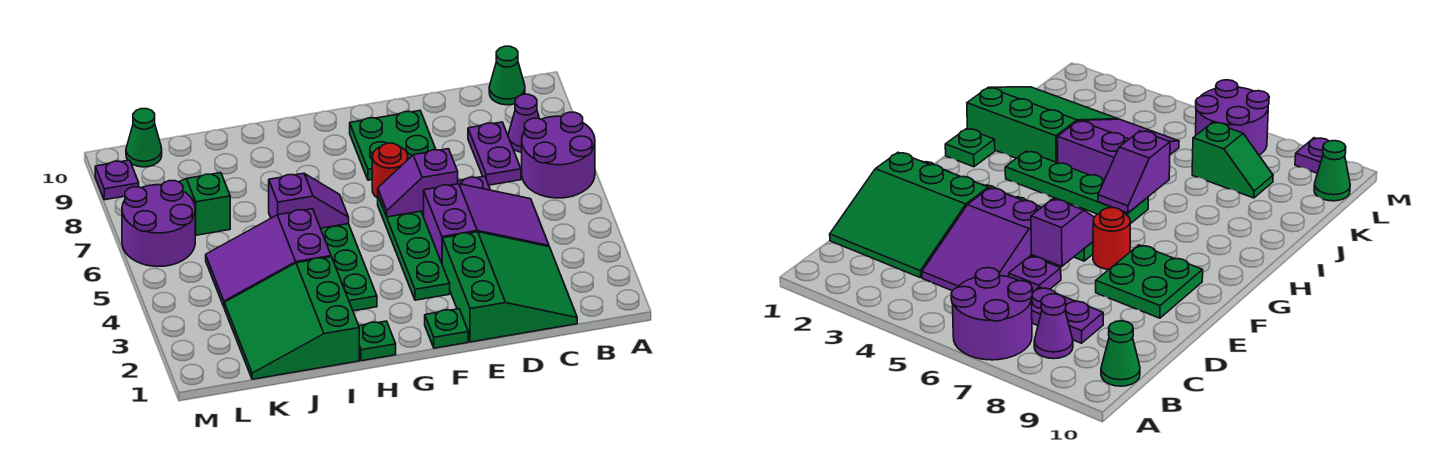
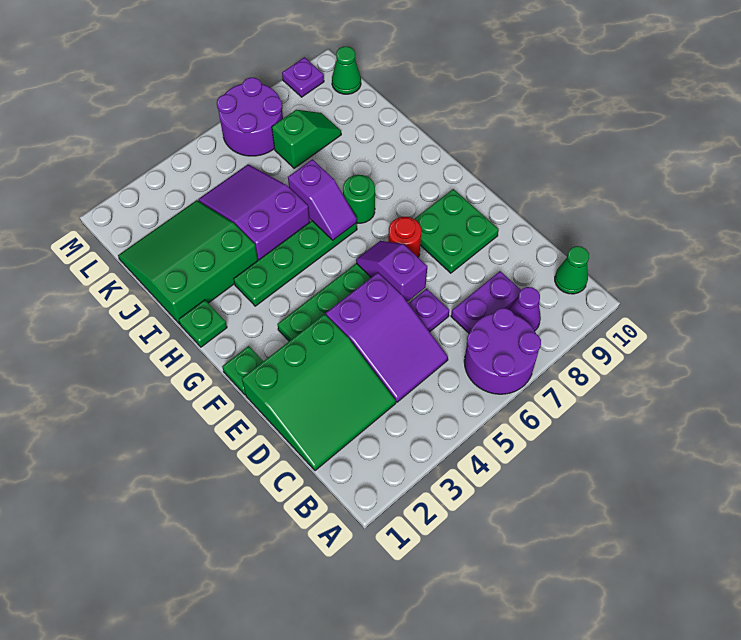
none -> green 1x1 round brick [343,175,375,223]

